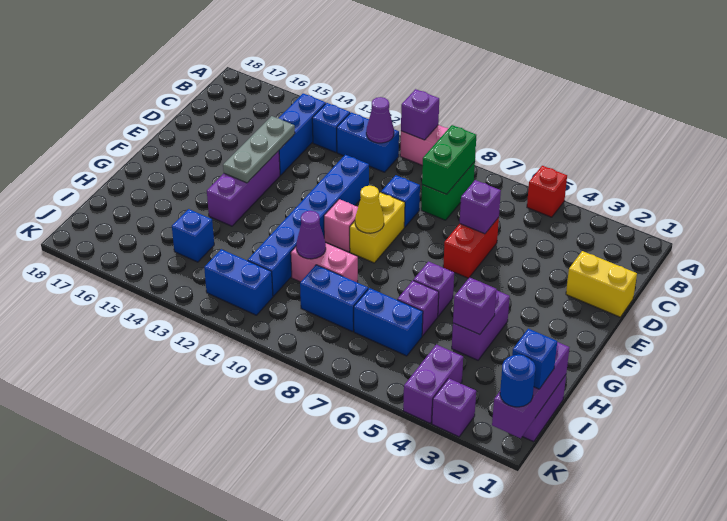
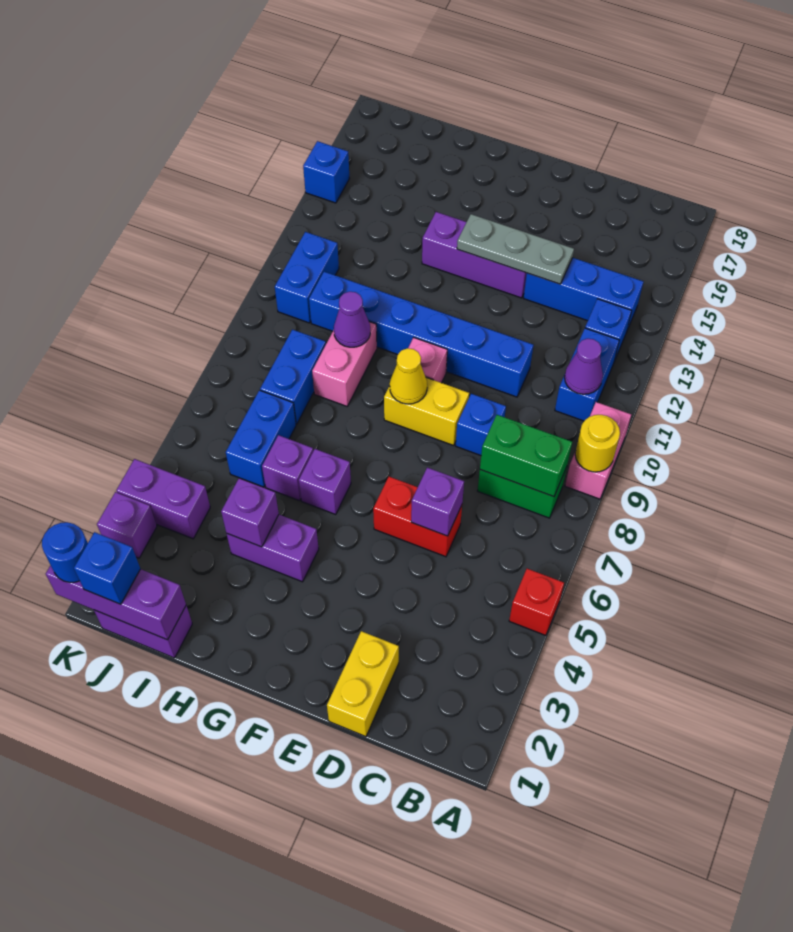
none -> yellow 1x1 round brick [575,415,620,472]
purple 1x1 brick [401,89,439,140] -> none
blue 1x1 brick [172,209,214,262] -> blue 1x1 brick moved to [303,141,349,203]

